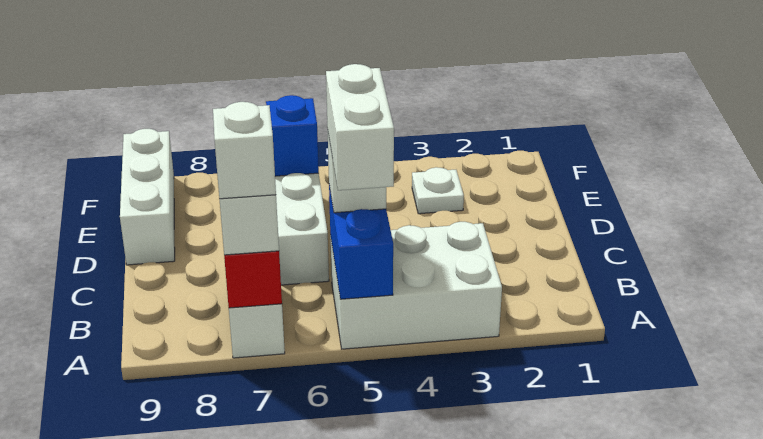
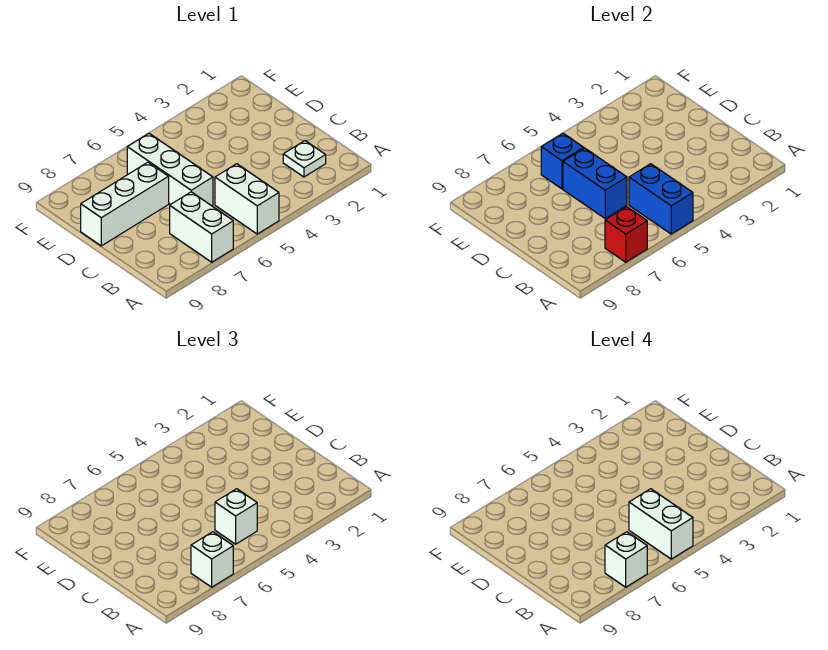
white 2x3 brick [330,222,502,349] -> white 1x2 brick [215,164,279,234]
none -> blue 1x2 brick [563,148,627,218]
white 1x3 brick [120,129,175,265] -> white 1x3 brick turned to [81,162,169,246]
white 1x1 plate [412,167,464,214] -> white 1x1 plate moved to [283,141,326,177]

